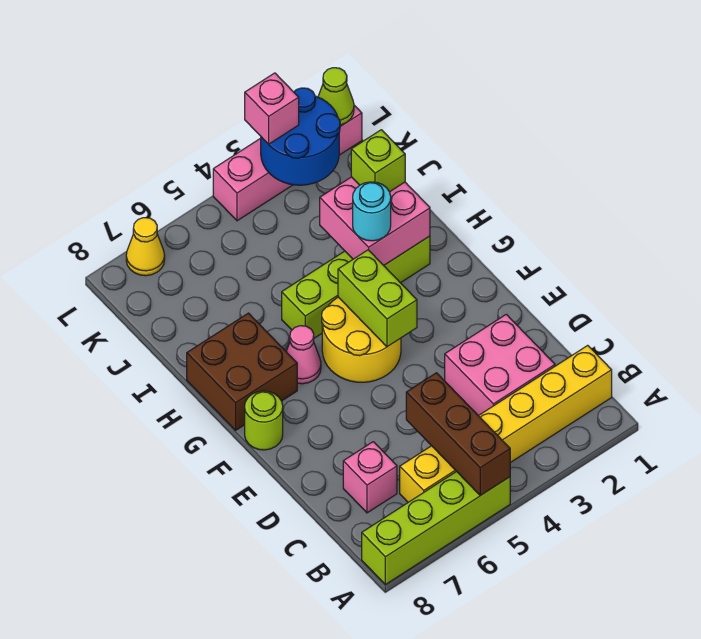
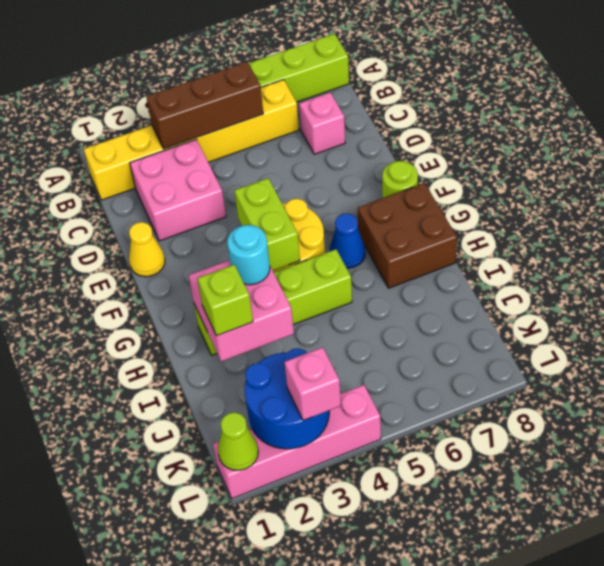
brown 1x3 brick [406,373,510,495] -> brown 1x3 brick turned to [146,62,263,149]
pink 1x1 cone [286,326,321,384] -> blue 1x1 cone [330,213,365,268]
yellow 1x1 cone [126,218,165,276] -> yellow 1x1 cone moved to [129,222,165,277]

